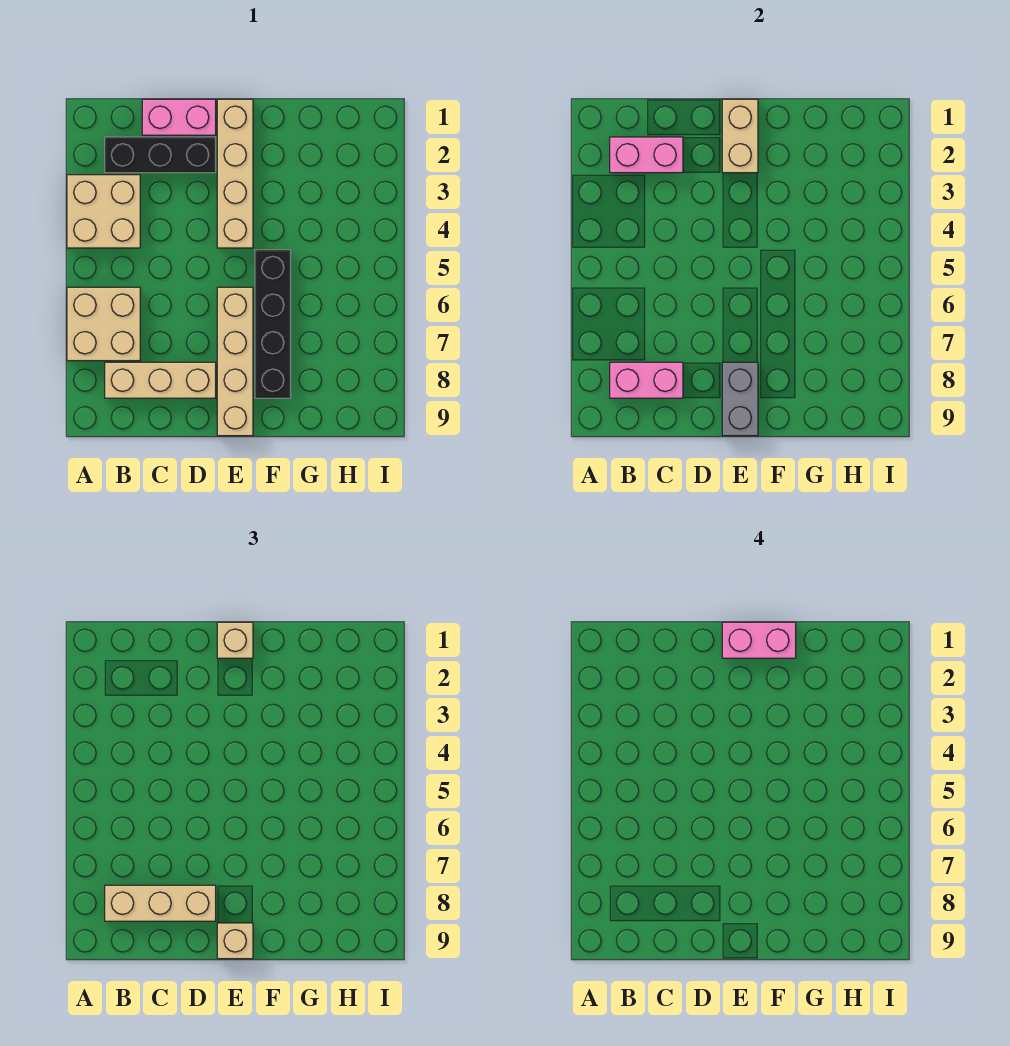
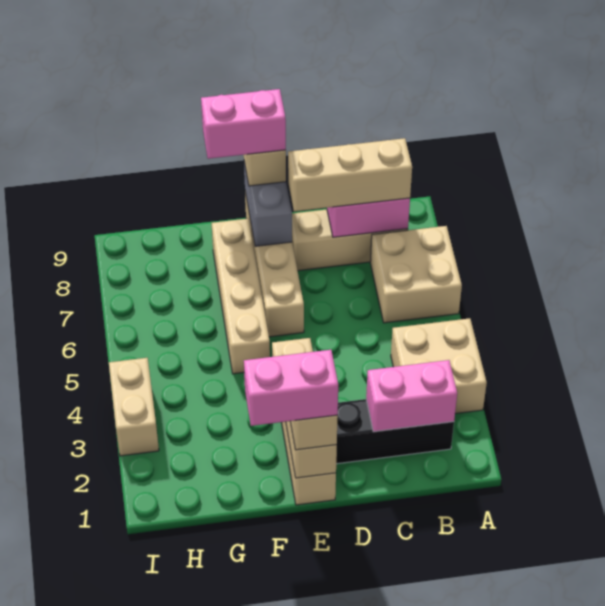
pink 1x2 brick [142,99,216,135] -> pink 1x2 brick moved to [201,89,286,159]
black 1x4 brick [255,250,291,398] -> tan 1x4 brick [212,219,270,374]
none -> tan 1x2 brick [109,358,159,456]

